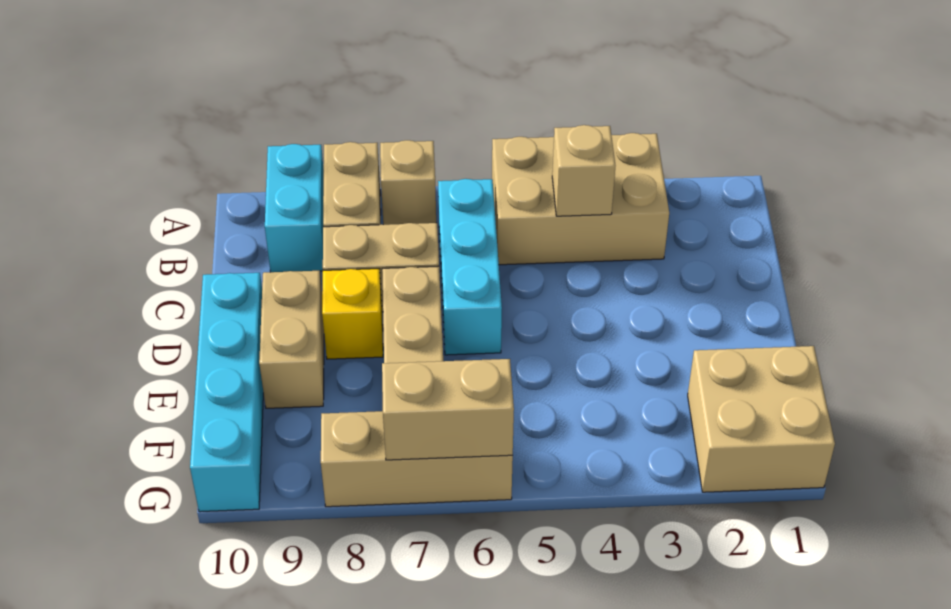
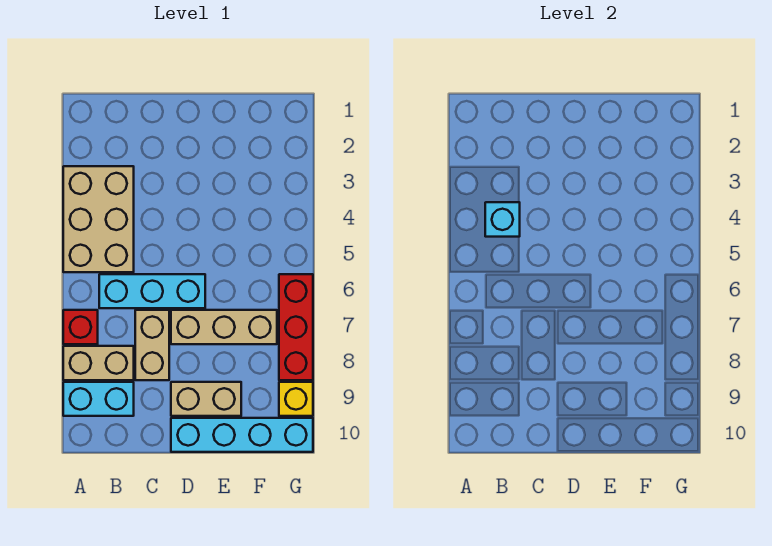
tan 1x1 brick [380,140,436,225] -> red 1x1 brick [63,310,98,344]
tan 1x1 brick [552,125,615,216] -> cyan 1x1 brick [485,202,520,237]
yellow 1x1 brick [322,269,383,359] -> yellow 1x1 brick moved to [279,382,313,416]
tan 2x2 brick [688,346,835,492] -> none
tan 1x3 brick [321,411,513,507] -> red 1x3 brick [279,274,313,380]
tan 1x2 brick [382,359,514,460] -> none

